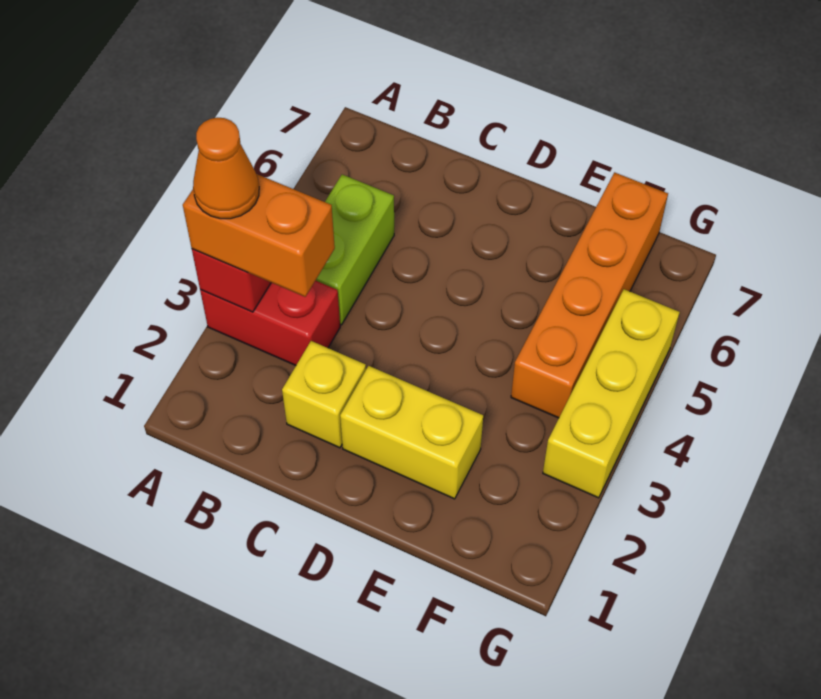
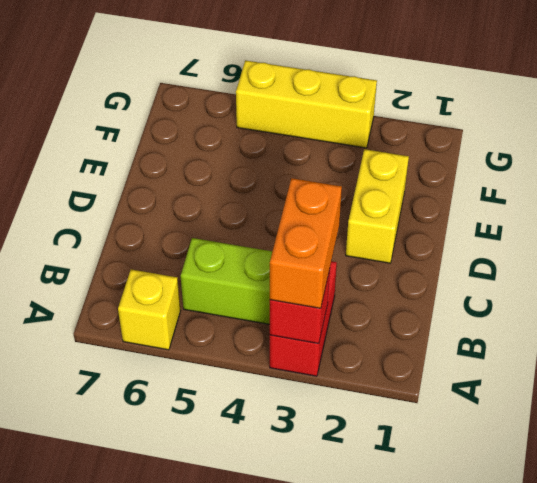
orange 1x1 cone [193,118,259,219] -> none
yellow 1x1 brick [282,341,366,448] -> yellow 1x1 brick moved to [118,269,181,350]
orange 1x4 brick [511,172,668,418] -> none

